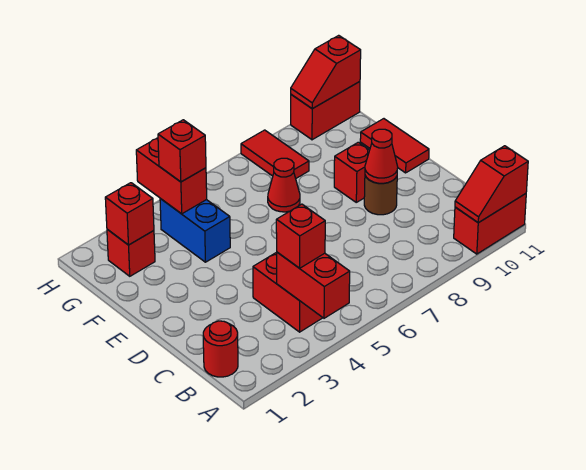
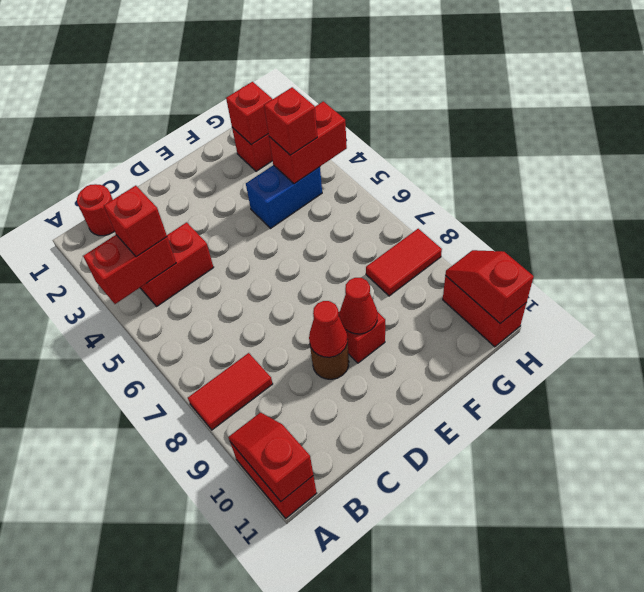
red 1x2 tile [360,119,429,173] -> red 1x2 tile moved to [188,353,273,430]
red 1x1 cone [268,158,300,212] -> red 1x1 cone moved to [340,278,377,334]

